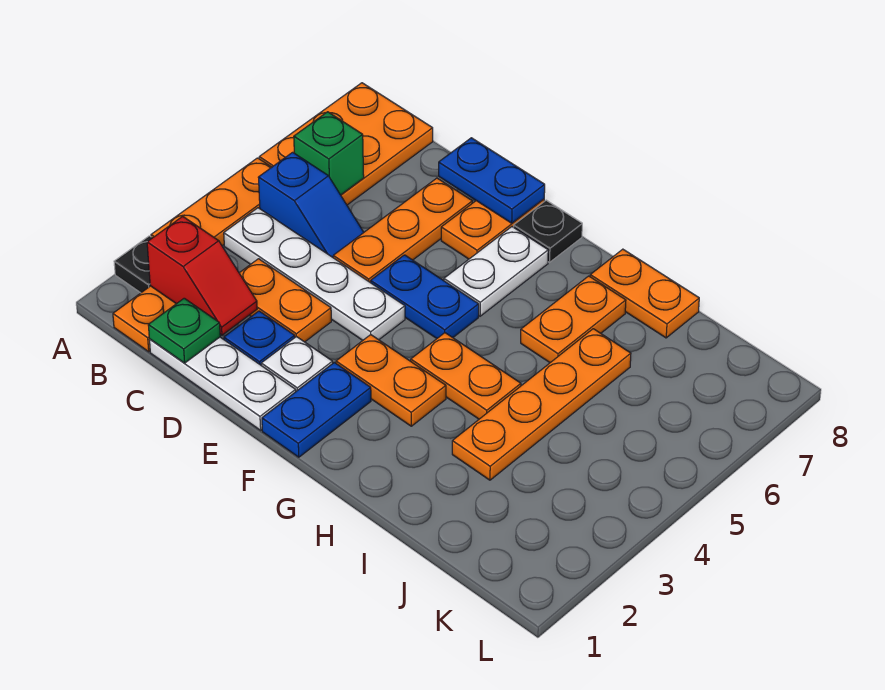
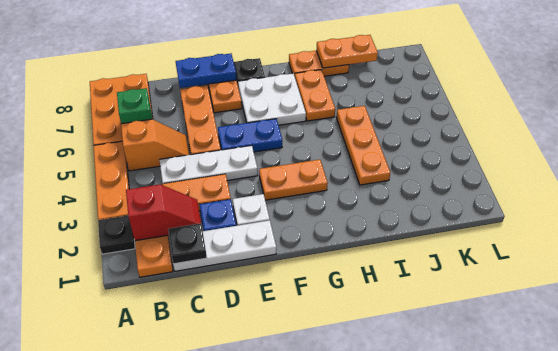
white 1x4 plate [224,208,405,340] -> white 1x3 plate [160,146,258,184]
blue 1x2 slope [258,152,364,257] -> orange 1x2 slope [121,119,189,171]
green 1x1 plate [148,298,220,363] -> black 1x1 plate [168,223,207,264]
blue 1x2 plate [262,363,371,457] -> none
white 1x2 plate [444,227,548,316] -> white 2x2 plate [238,74,306,125]
orange 1x2 plate [411,333,521,419] -> orange 1x2 plate moved to [316,35,378,68]
orange 1x4 plate [452,329,631,480] -> orange 1x3 plate [336,106,390,185]

